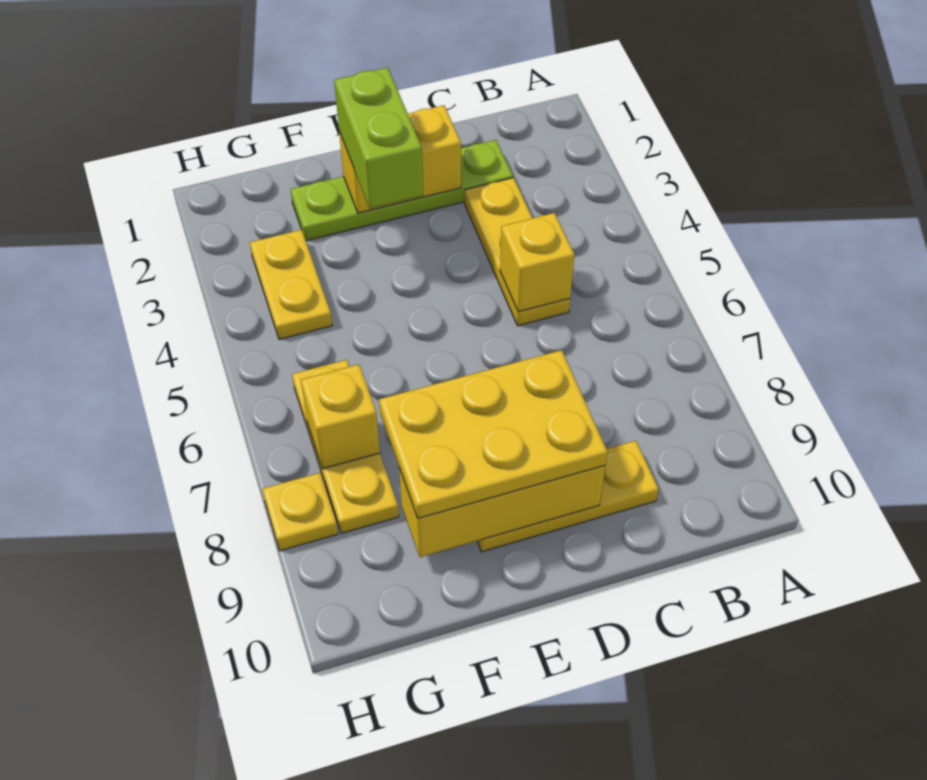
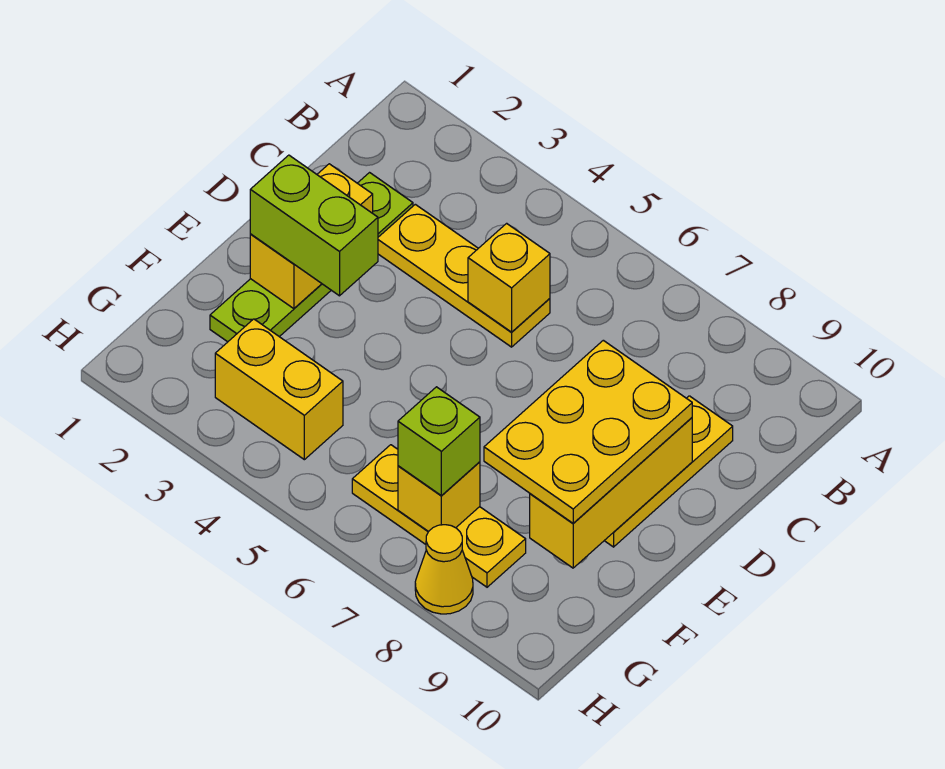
yellow 1x2 plate [250,230,332,340] -> yellow 1x2 brick [215,319,343,460]
none -> lime 1x1 brick [398,387,480,496]
yellow 1x1 plate [262,473,338,551] -> yellow 1x1 cone [415,525,473,614]

